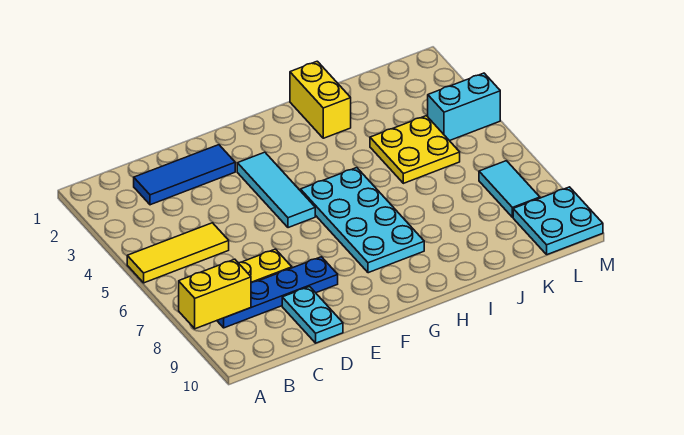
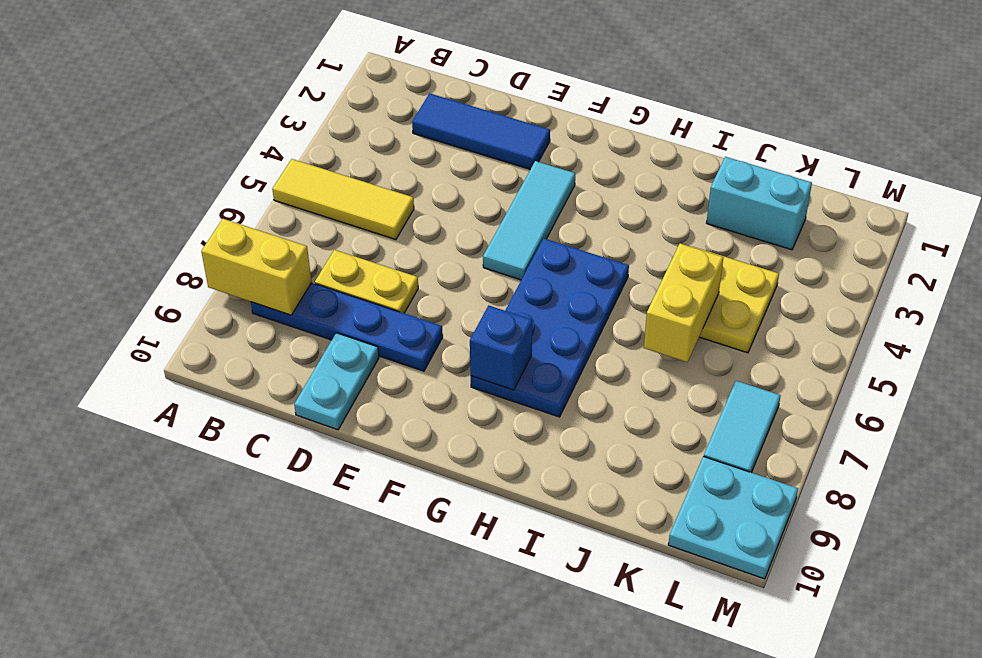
cyan 2x4 plate [301,168,424,273] -> blue 2x4 plate [471,238,629,417]
none -> blue 1x1 brick [470,305,532,390]
yellow 1x2 brick [290,61,351,138] -> yellow 1x2 brick moved to [644,243,723,362]
cyan 1x2 brick [428,73,500,141] -> cyan 1x2 brick moved to [707,157,812,250]

